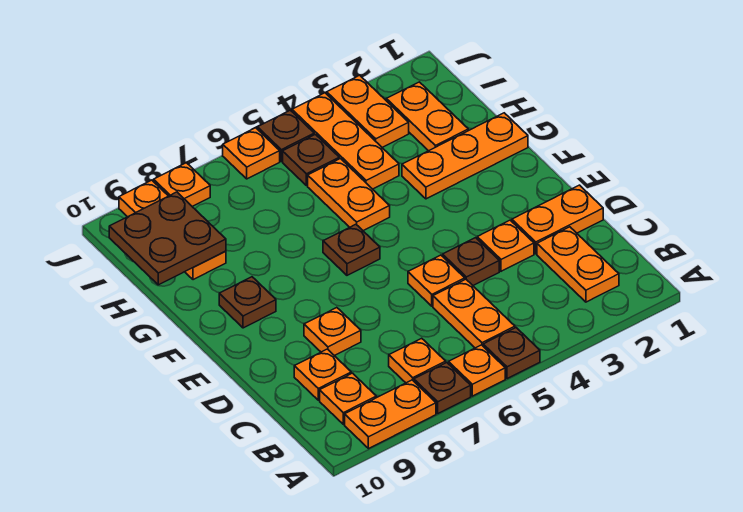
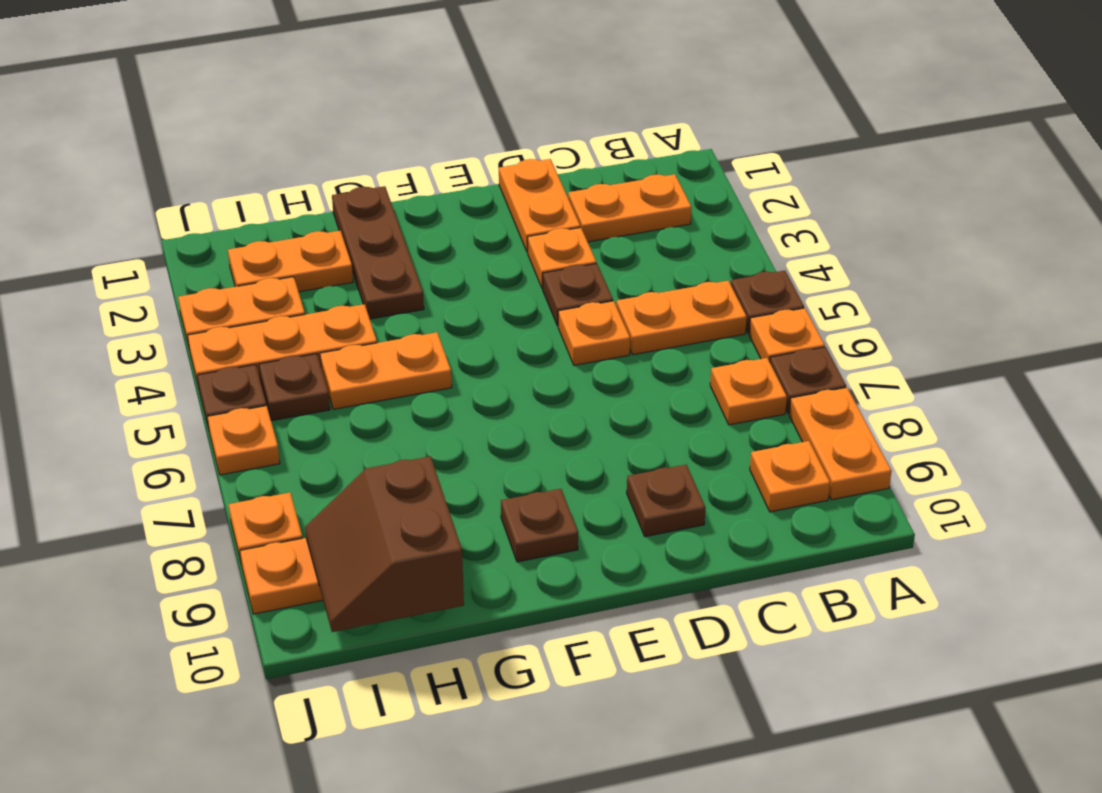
orange 1x1 plate [294,349,351,400] -> none
orange 1x1 plate [304,308,361,356] -> none
brown 1x1 plate [323,224,380,275] -> brown 1x1 plate moved to [627,465,705,537]
orange 1x3 plate [402,113,528,199] -> brown 1x3 plate [332,186,424,319]
brown 2x2 plate [109,192,226,285] -> brown 2x2 slope [305,456,464,632]

